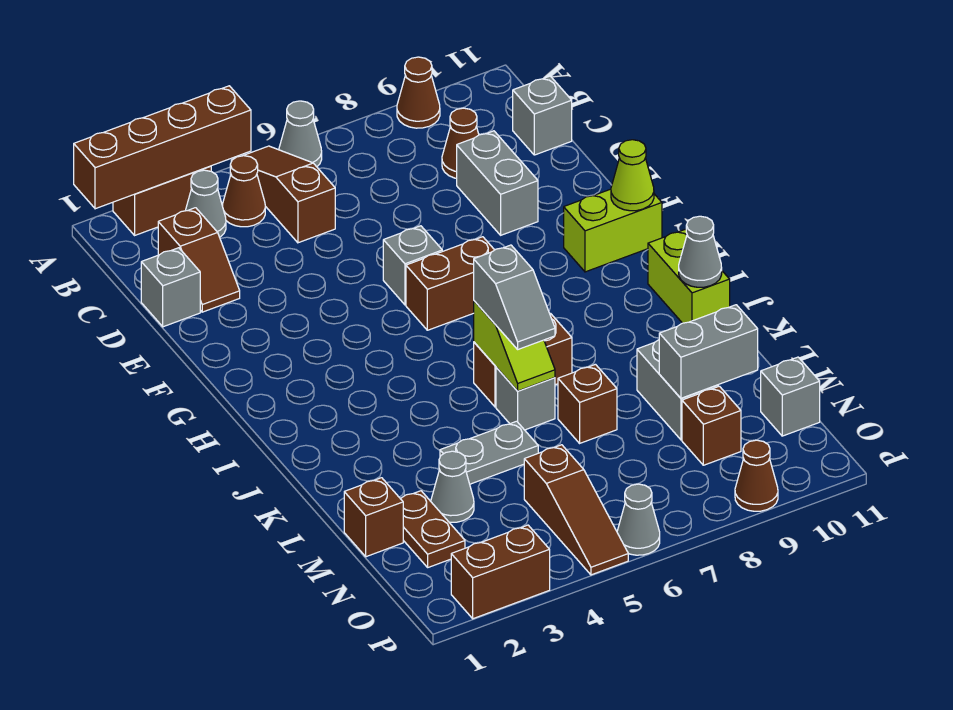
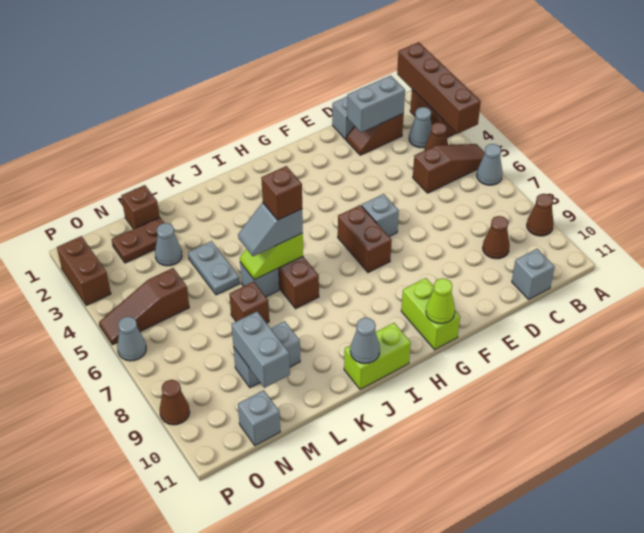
grey 1x2 brick [457,131,538,235] -> grey 1x2 brick moved to [347,76,405,132]
brown 1x1 brick [682,386,741,465] -> brown 1x1 brick moved to [261,166,302,220]

